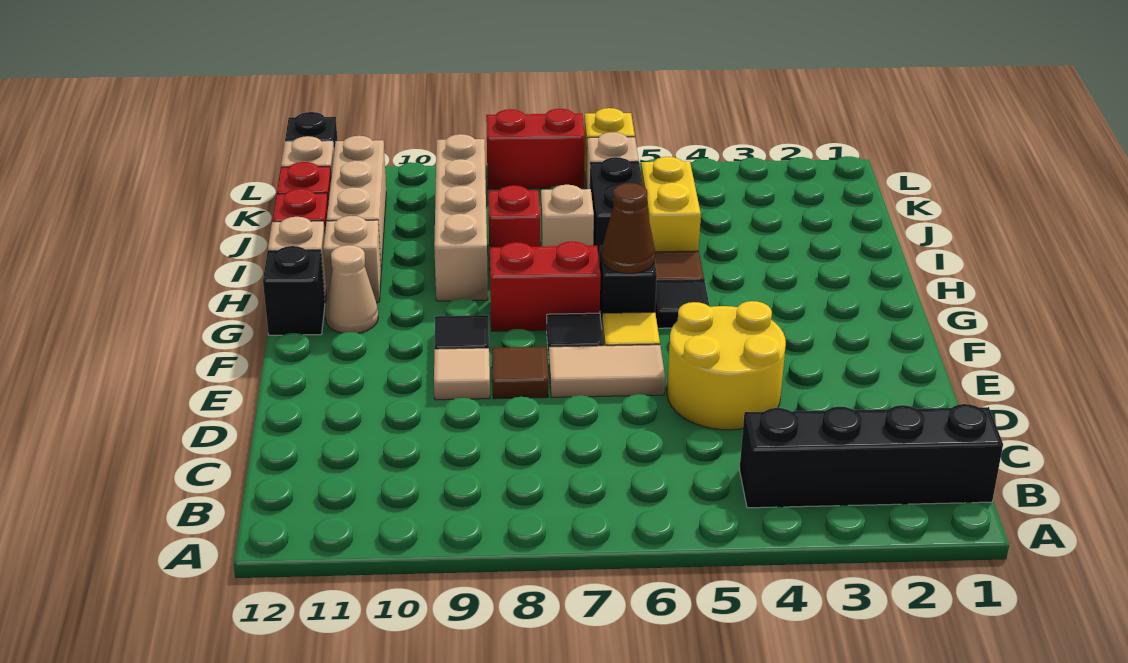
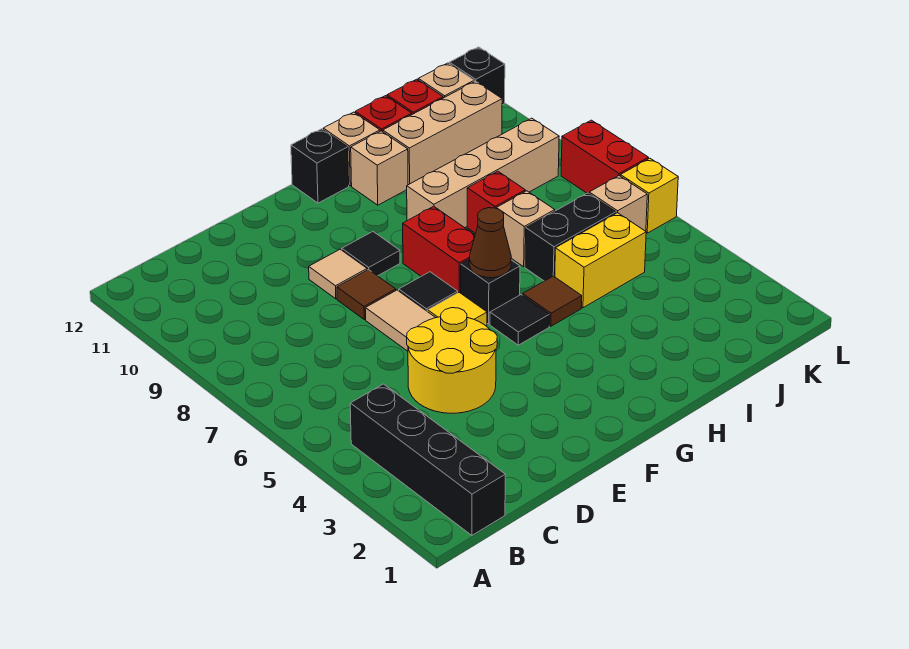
tan 1x1 cone [325,245,378,333] -> none

